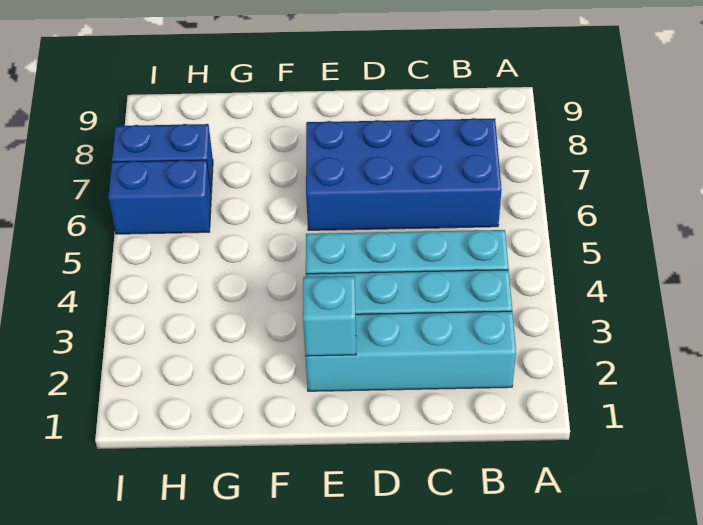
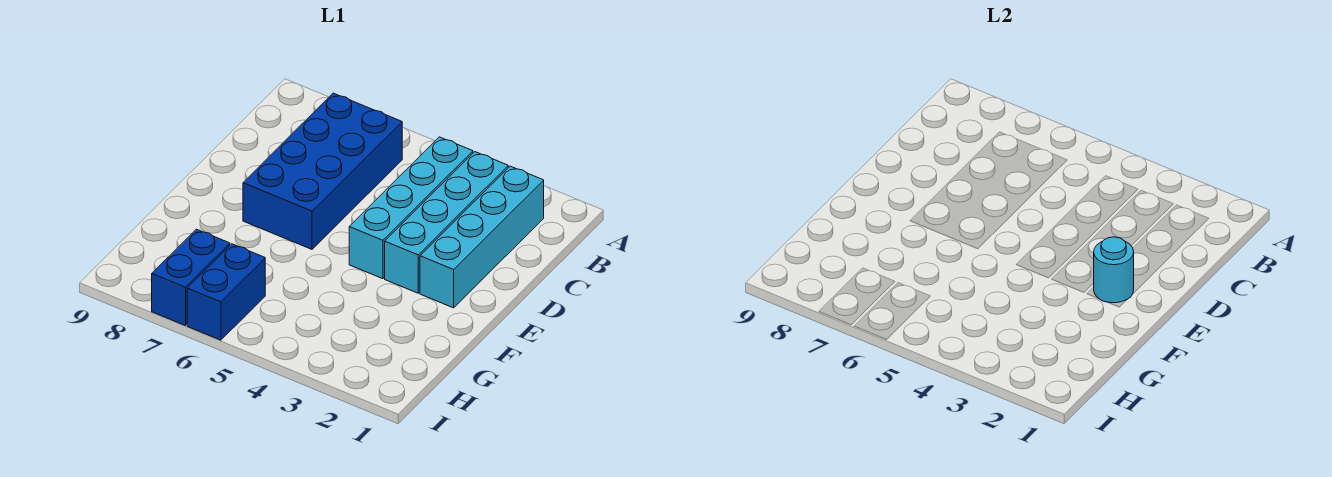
cyan 1x1 brick [303,276,356,356] -> cyan 1x1 round brick [1094,237,1134,303]

